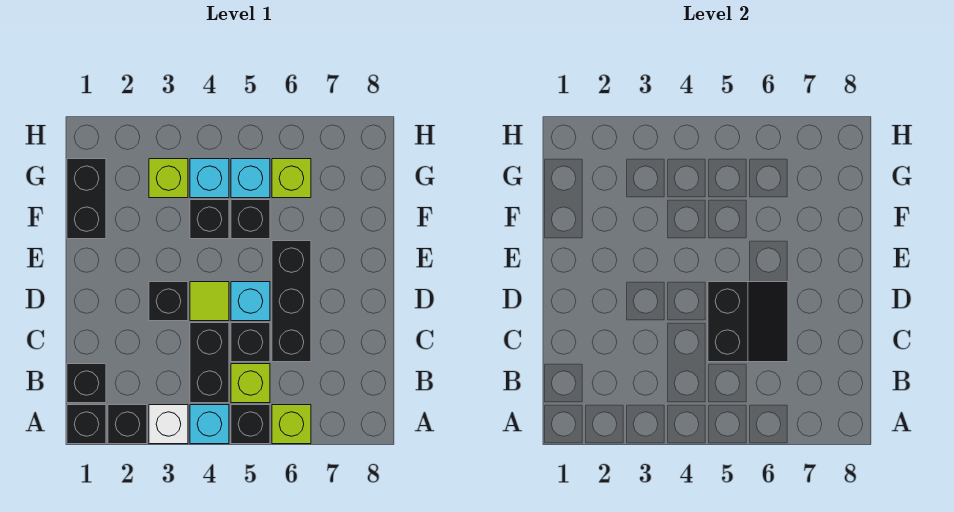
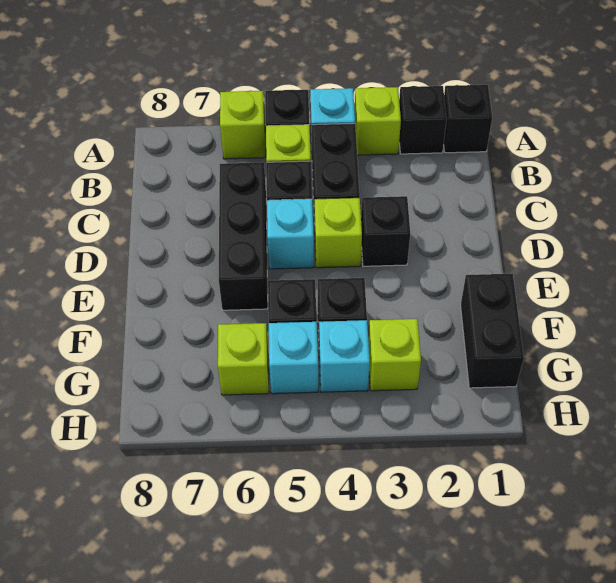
white 1x1 brick [149,405,188,444] -> lime 1x1 brick [355,87,401,155]
black 1x1 brick [67,364,106,403] -> none
black 2x2 slope [708,282,788,362] -> none
lime 1x1 tile [190,282,229,321] -> lime 1x1 brick [315,198,362,268]

